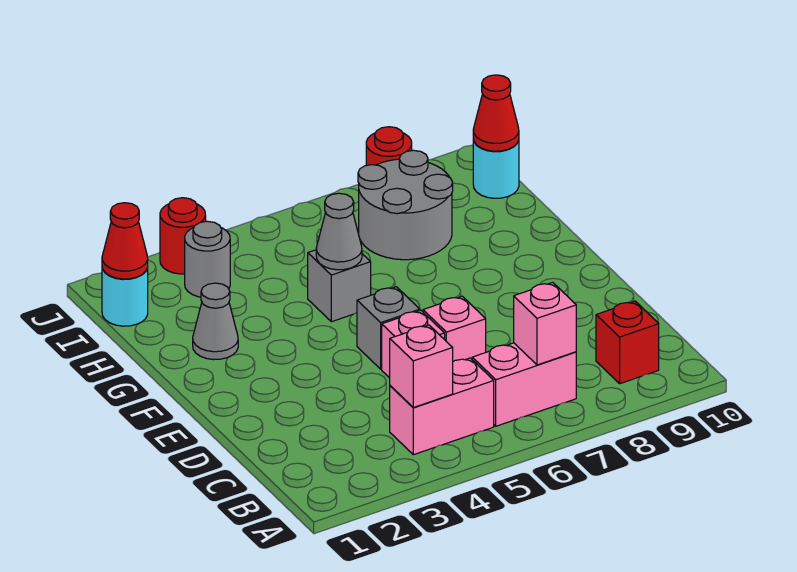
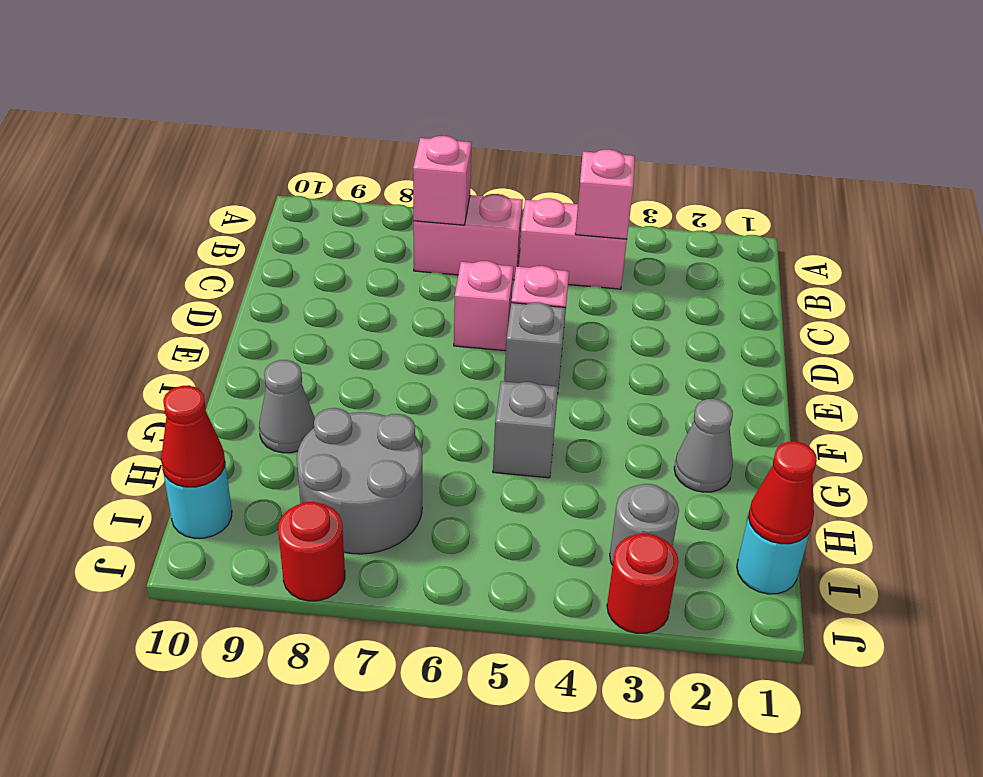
red 1x1 brick [596,301,659,384] -> none
grey 1x1 cone [316,193,362,270] -> grey 1x1 cone moved to [259,360,315,453]

